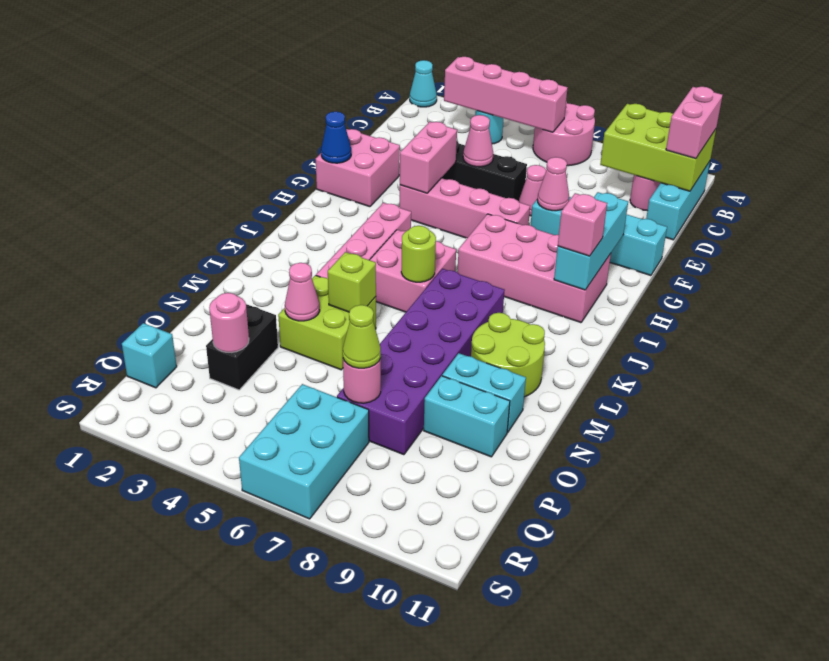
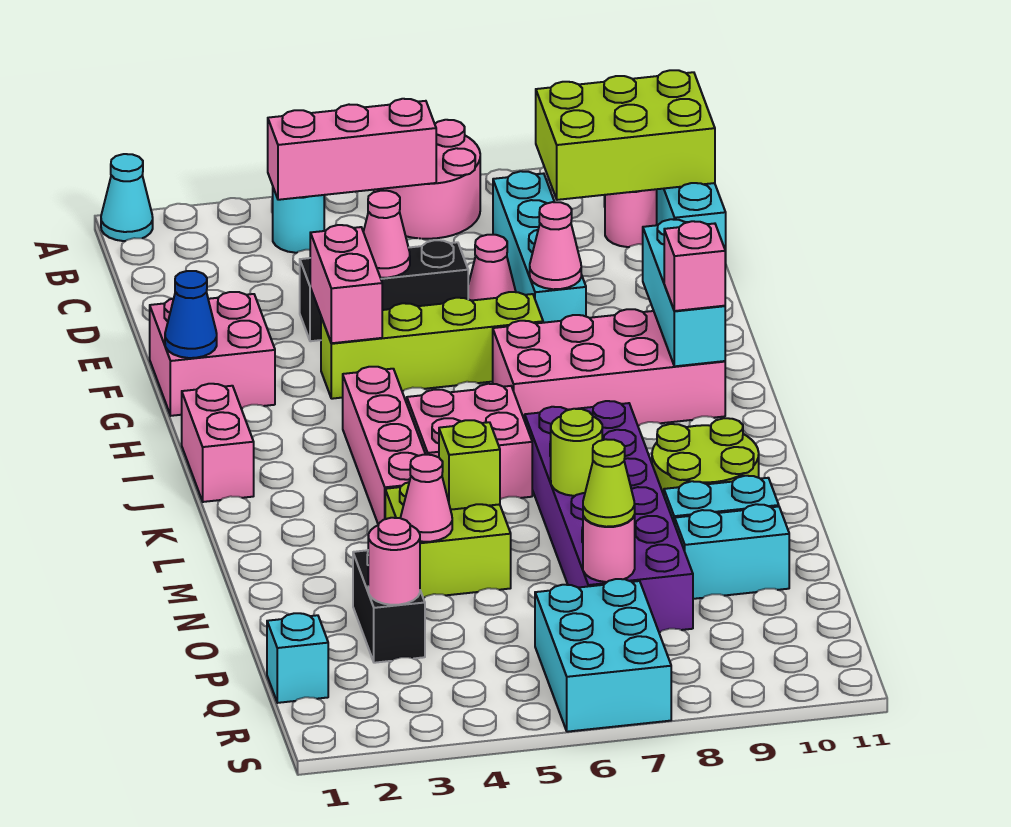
pink 1x4 brick [444,57,568,132] -> pink 1x3 brick [268,99,436,200]
pink 1x2 brick [666,87,723,159] -> pink 1x2 brick moved to [182,384,254,502]
cyan 1x4 brick [531,197,667,276] -> cyan 1x4 brick turned to [493,171,586,323]
pink 1x4 brick [400,178,530,238] -> lime 1x4 brick [321,292,543,399]
lime 1x1 round brick [401,226,436,282] -> lime 1x1 round brick moved to [551,409,602,496]

